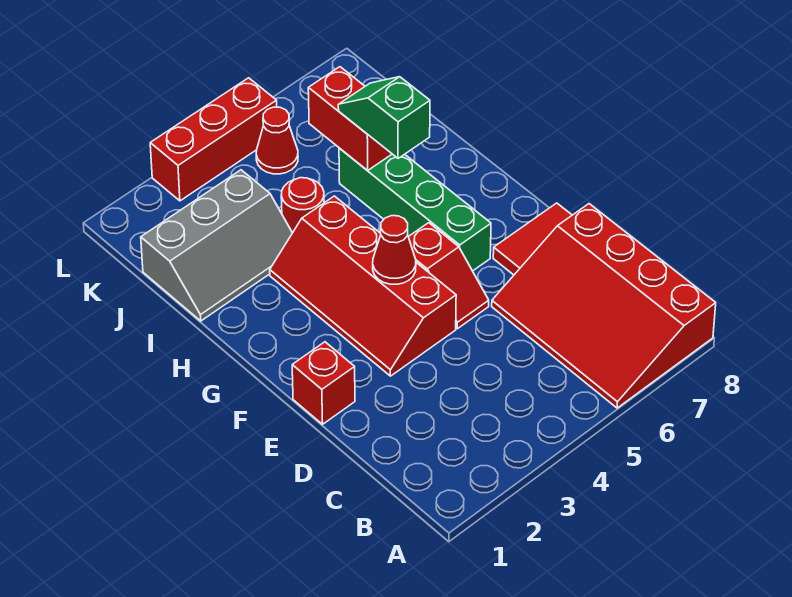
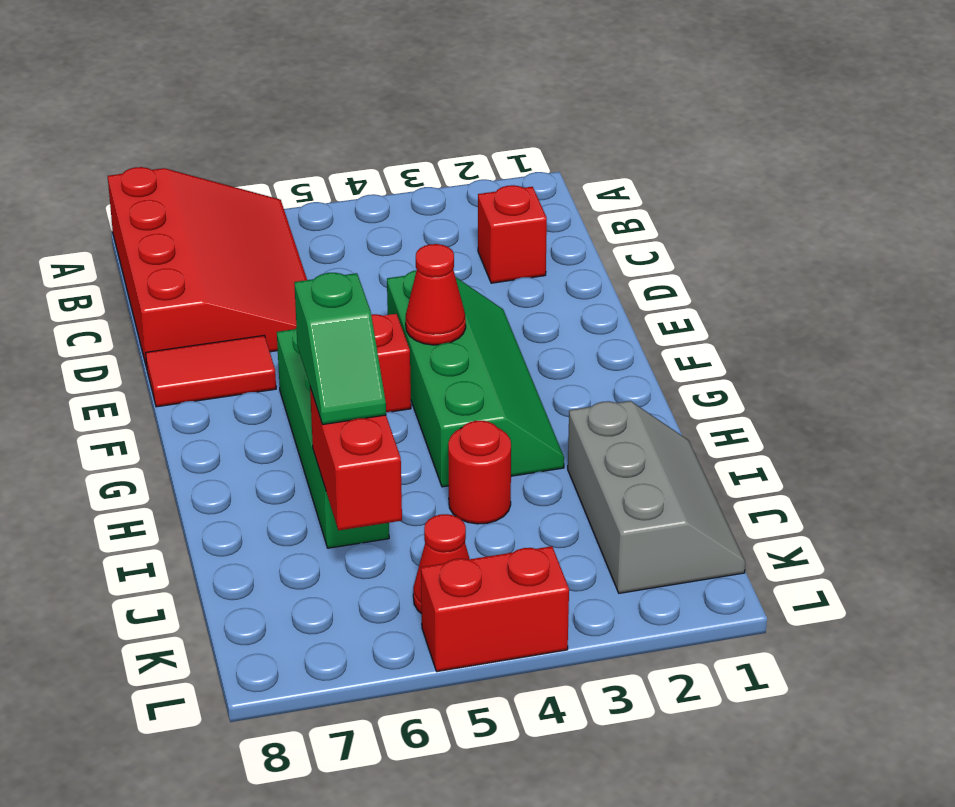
red 1x1 brick [292,342,355,424] -> red 1x1 brick moved to [478,185,547,283]
red 2x4 slope [270,196,456,376] -> green 2x4 slope [387,270,564,487]
grey 2x3 slope [141,170,292,321] -> grey 2x3 slope turned to [568,401,745,593]
red 1x3 brick [150,78,277,201] -> red 1x2 brick [421,546,569,672]

